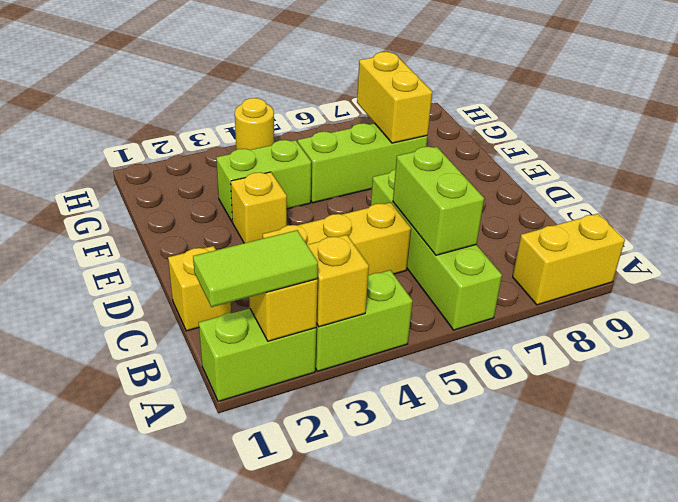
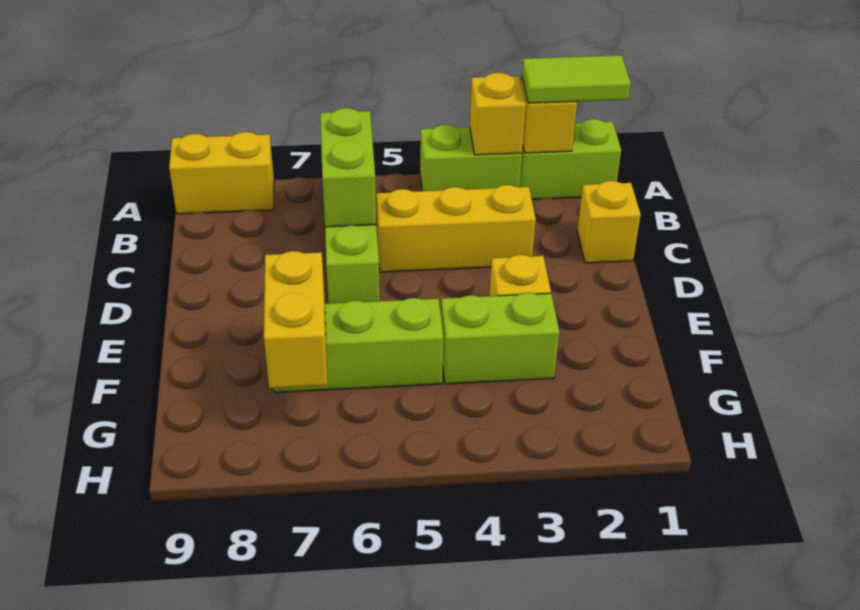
yellow 1x1 round brick [235,98,274,150] -> none

